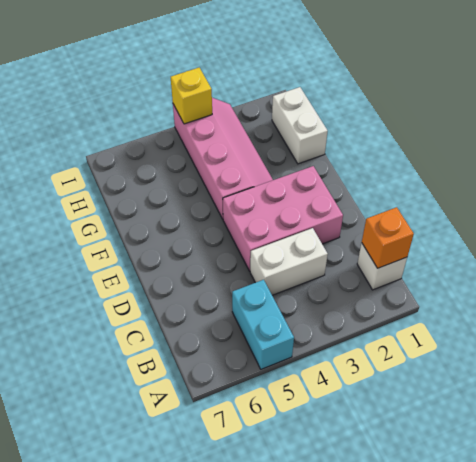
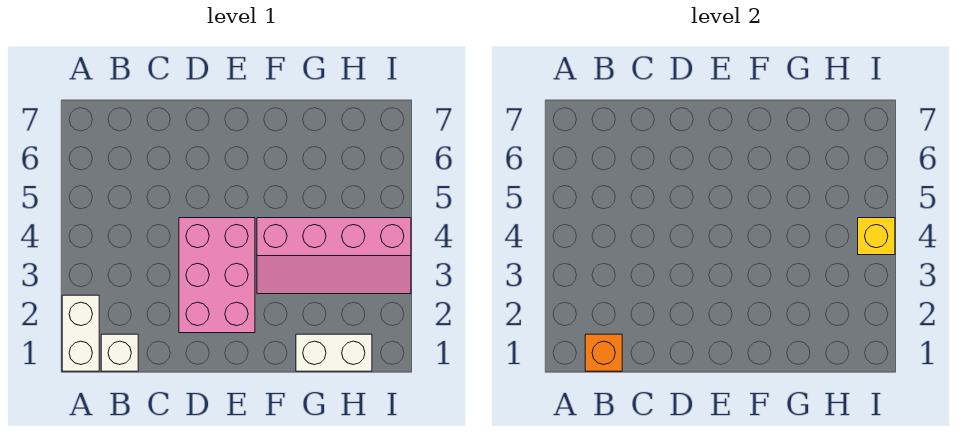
cyan 1x2 brick [232,280,294,369] -> none
white 1x2 brick [250,228,328,295] -> white 1x2 brick moved to [62,295,99,371]

